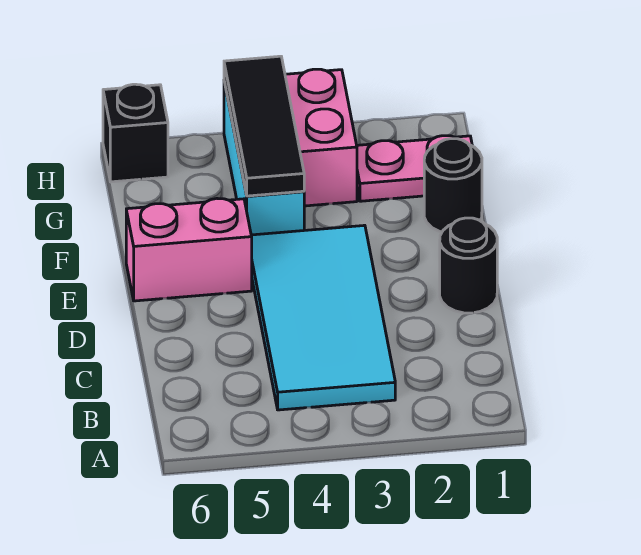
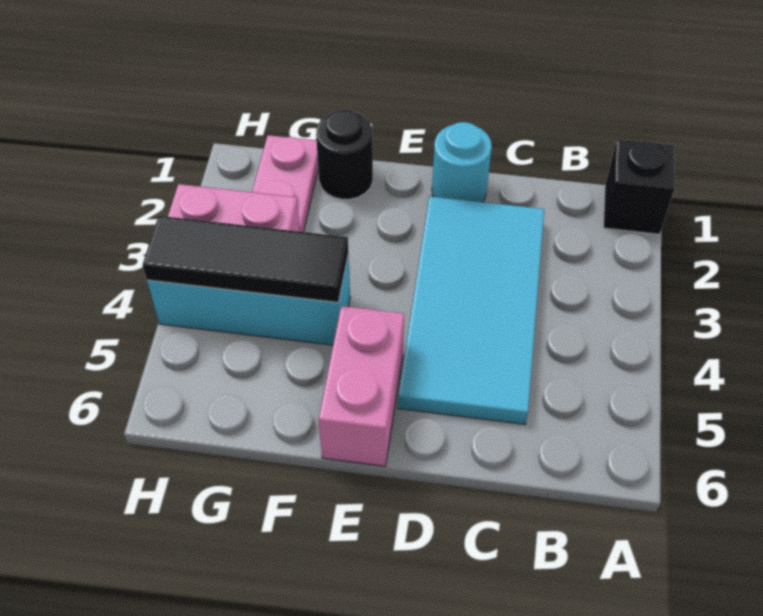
cyan 2x4 tile [251,225,395,410] -> cyan 2x4 tile turned to [398,196,544,424]
black 1x1 round brick [440,218,497,313] -> cyan 1x1 round brick [432,122,492,202]
black 1x1 brick [103,84,168,182] -> black 1x1 brick moved to [603,139,675,234]

